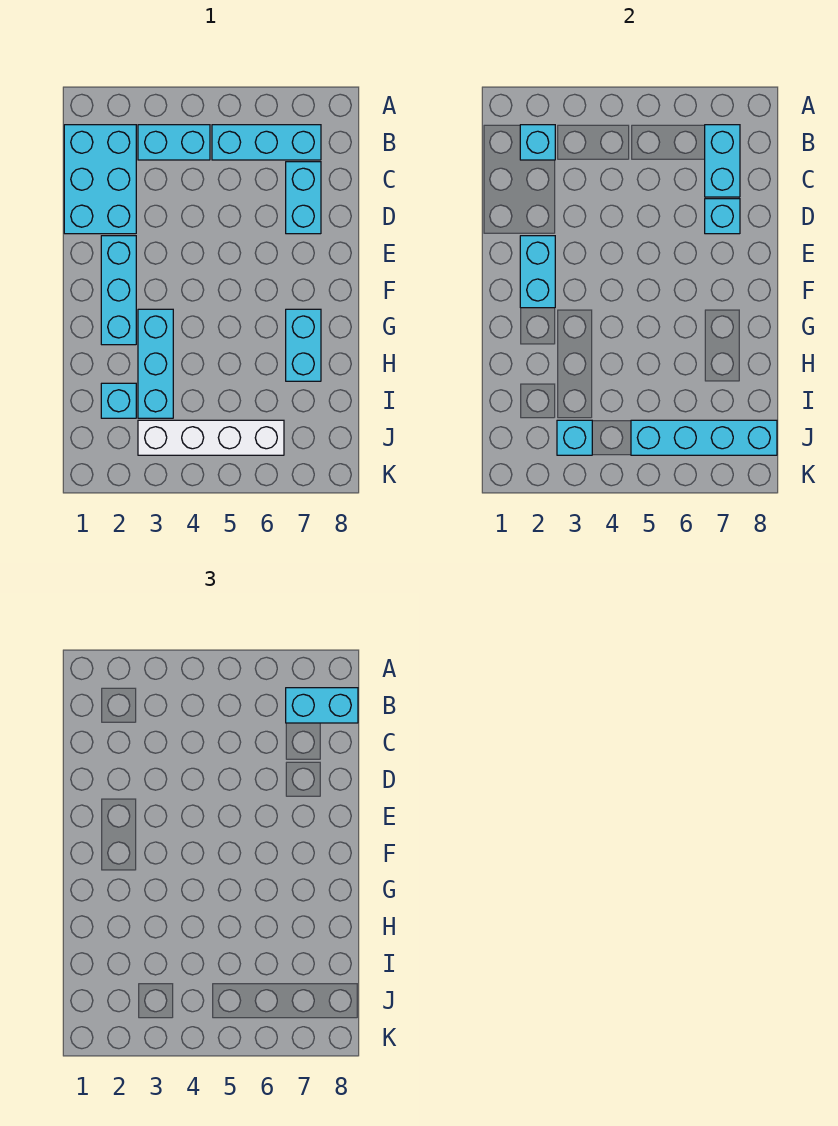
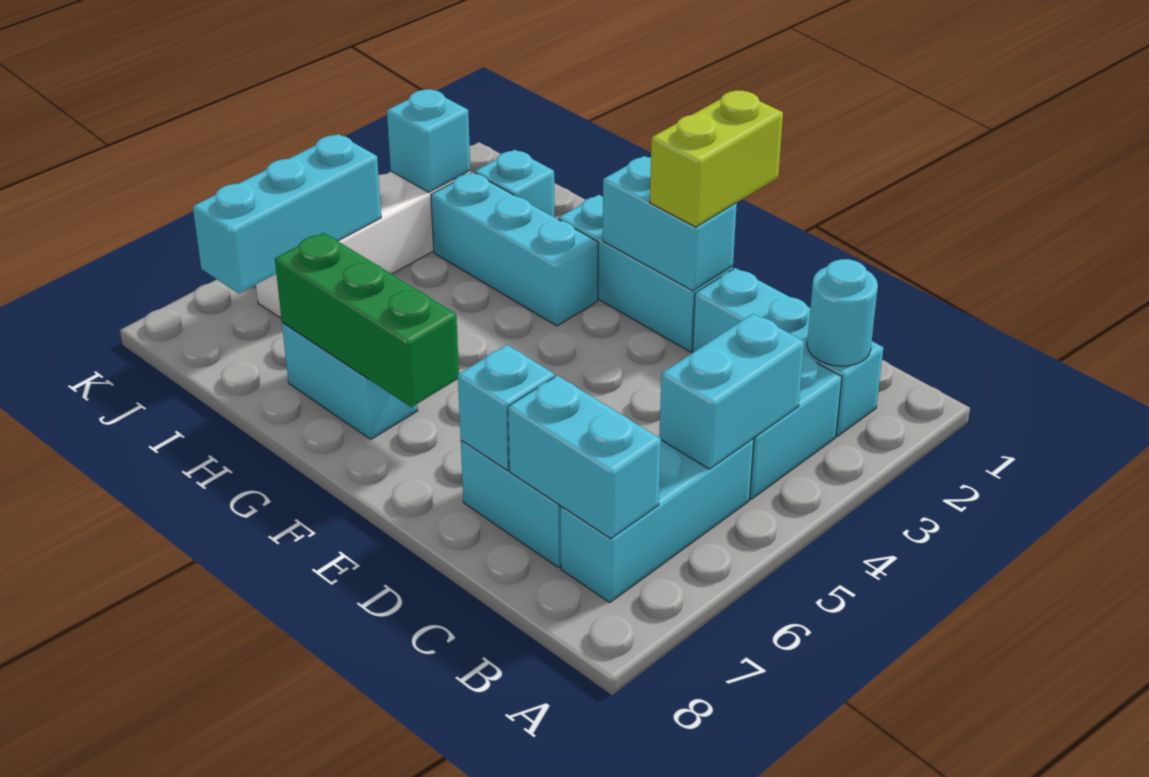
cyan 2x3 brick [64,125,136,234] -> cyan 1x3 brick [692,268,883,436]
cyan 1x1 brick [520,125,555,160] -> cyan 1x1 round brick [807,259,878,366]
cyan 1x2 brick [286,688,358,723] -> cyan 1x2 brick moved to [659,314,804,469]
none -> lime 1x2 brick [650,90,783,227]
none -> green 1x3 brick [275,233,459,407]
cyan 1x4 brick [631,420,777,455] -> cyan 1x3 brick [193,134,381,293]

